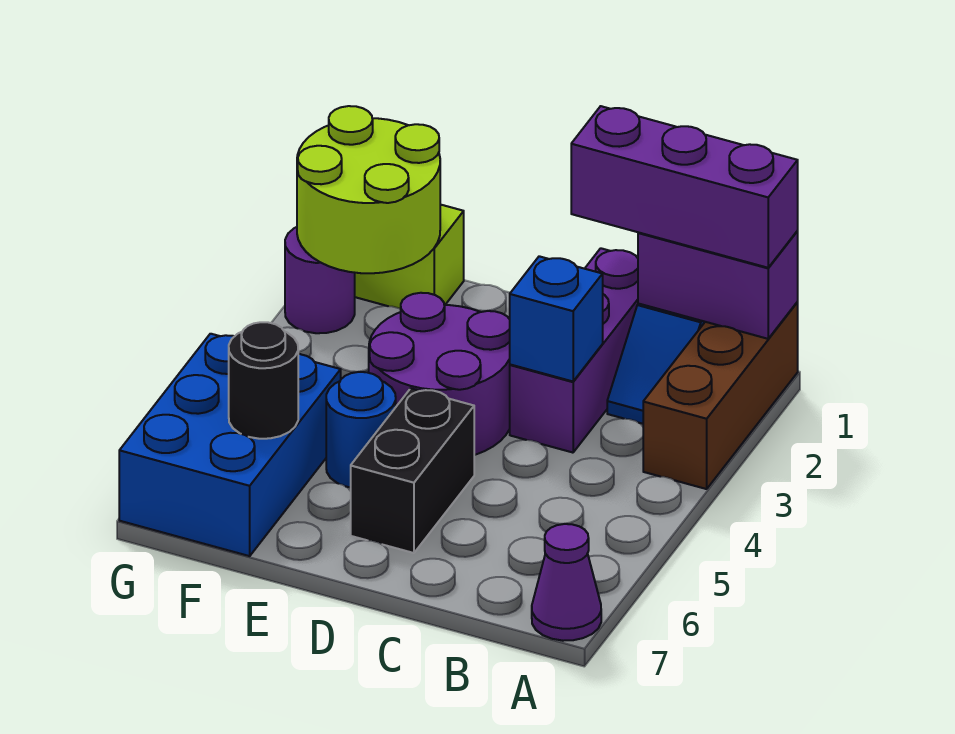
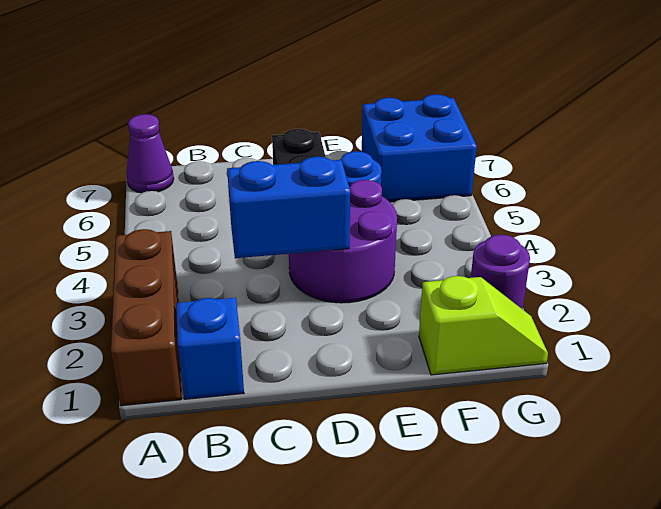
purple 1x2 brick [638,231,798,339] -> none
purple 1x3 brick [571,106,798,268] -> none
purple 1x3 brick [510,248,638,453] -> none
blue 1x1 brick [510,256,603,381] -> blue 1x2 brick [227,157,350,258]
lime 2x2 round brick [297,106,440,273] -> none
blue 2x3 brick [119,334,341,556] -> blue 2x2 brick [362,94,477,202]
black 1x1 round brick [229,322,298,439] -> none

